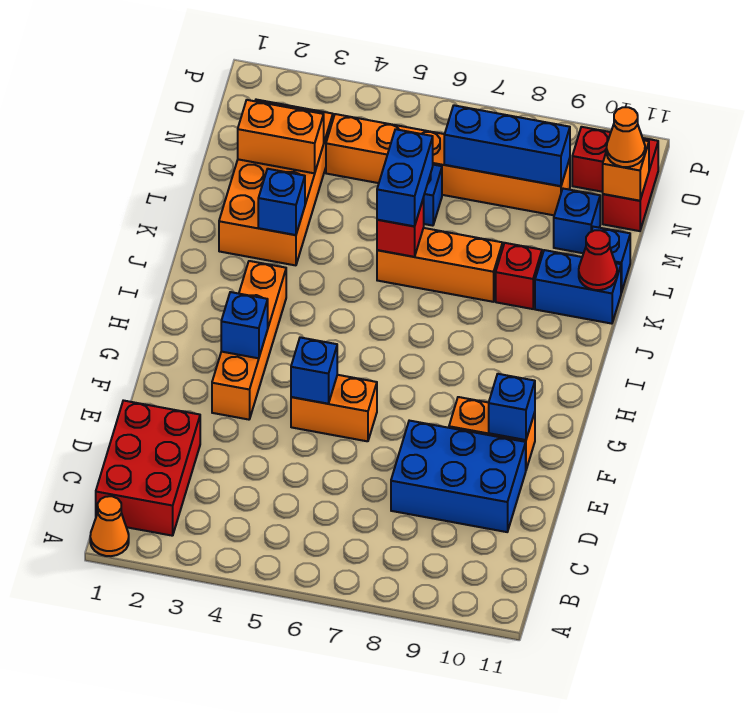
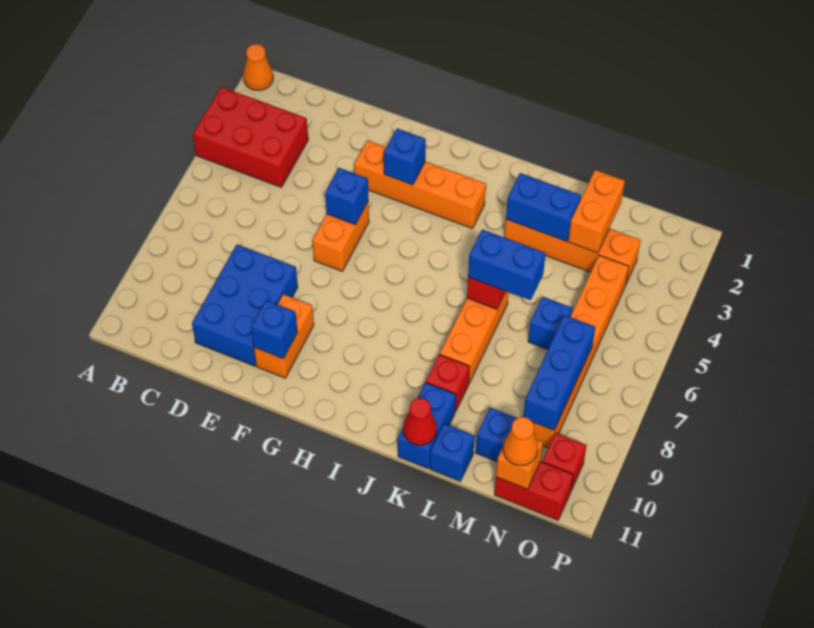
red 2x3 brick [96,400,200,536] -> red 2x3 brick moved to [193,87,308,187]
orange 2x4 brick [219,100,333,265] -> orange 1x4 brick [505,219,641,284]
blue 1x1 brick [258,169,305,235] -> blue 1x2 brick [506,173,581,241]

